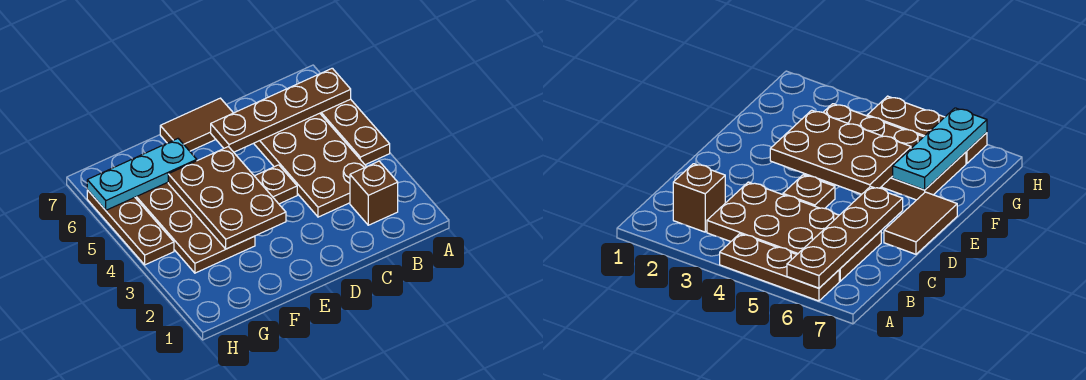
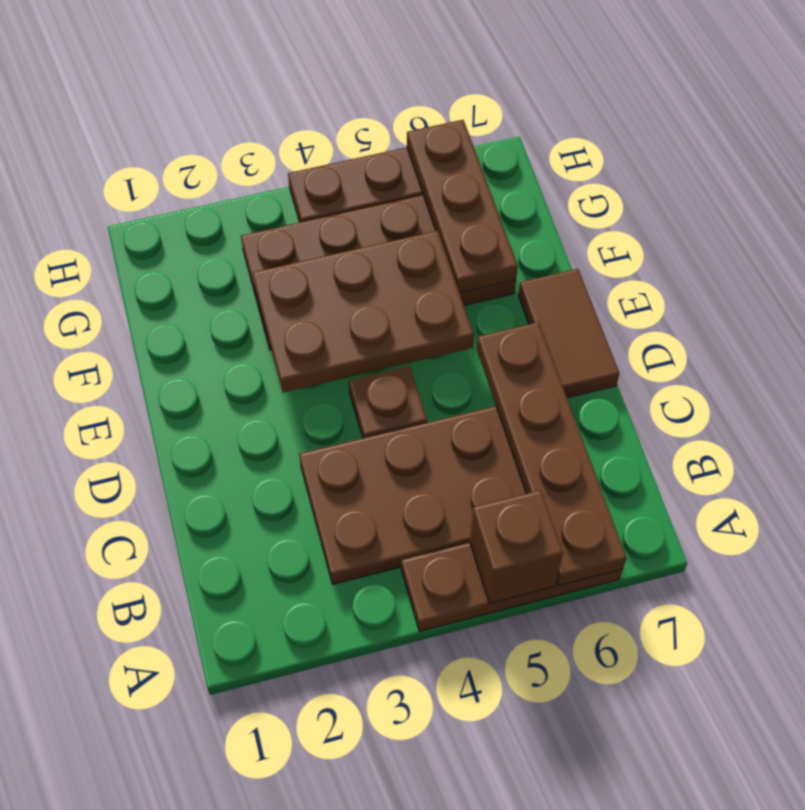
brown 1x1 brick [350,161,398,225] -> brown 1x1 brick moved to [470,490,563,603]
cyan 1x3 plate [87,139,197,210] -> brown 1x3 plate [407,120,518,293]

